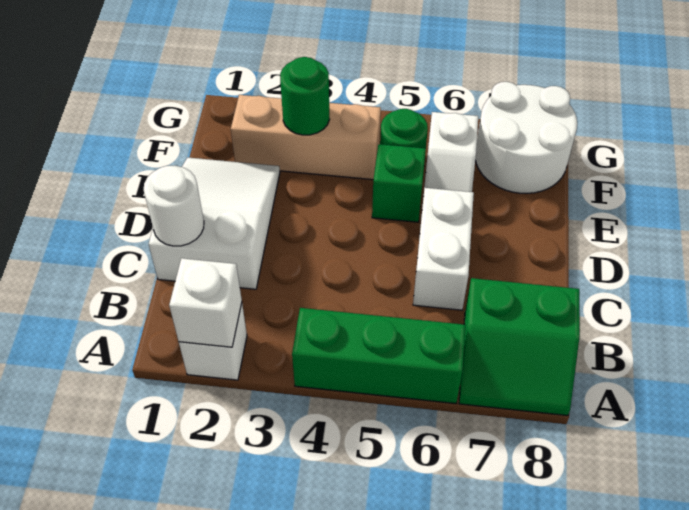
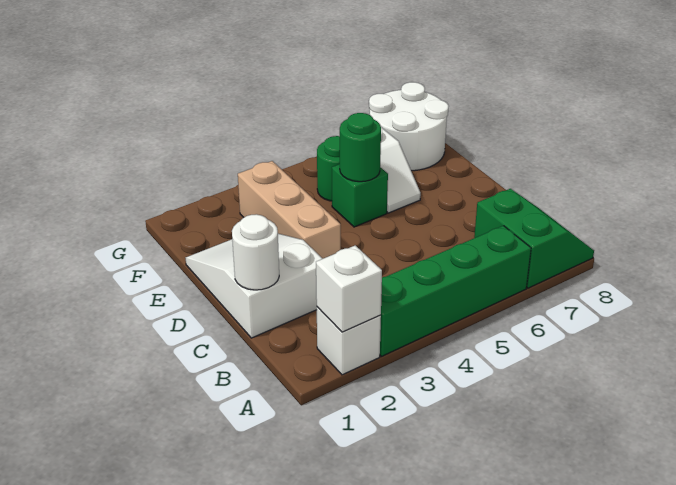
green 1x3 brick [292,308,465,404] -> green 1x4 brick [380,226,531,356]
green 2x2 slope [459,278,580,416] -> green 2x2 slope turned to [474,189,594,288]
white 1x2 brick [413,188,474,310] -> none
tan 1x3 brick [231,95,381,180] -> tan 1x3 brick turned to [238,161,341,259]
green 1x1 round brick [280,57,330,135] -> green 1x1 round brick moved to [340,113,381,182]

